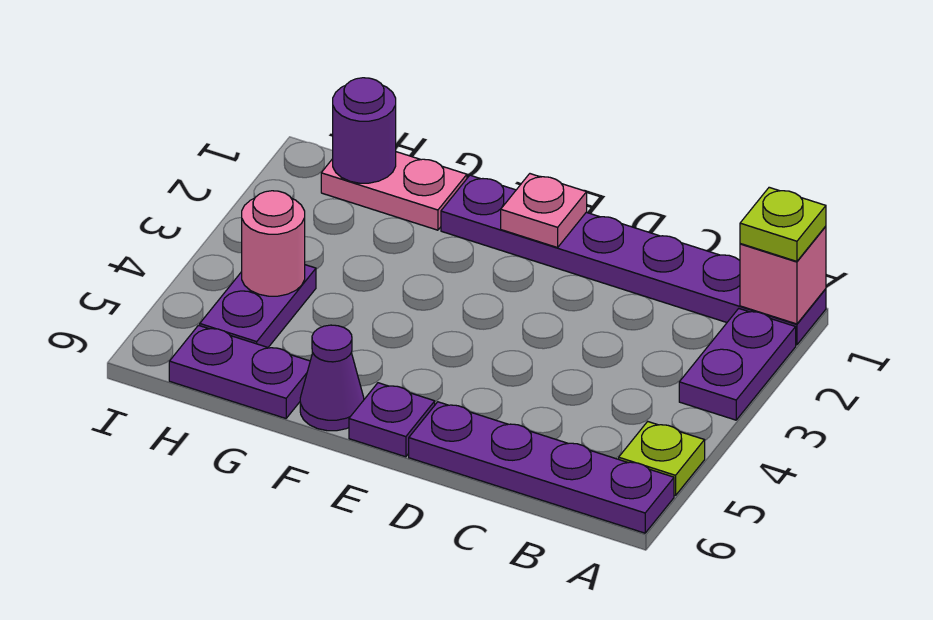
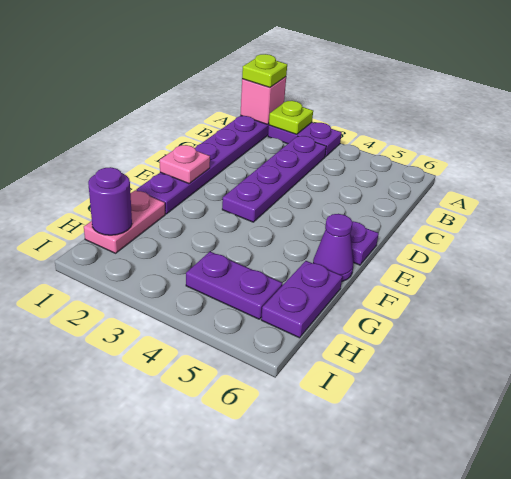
lime 1x1 plate [619,422,705,496] -> lime 1x1 plate moved to [269,101,313,134]
purple 1x4 plate [409,402,674,533] -> purple 1x4 plate moved to [222,136,326,222]
pink 1x1 round brick [242,191,305,296] -> none

